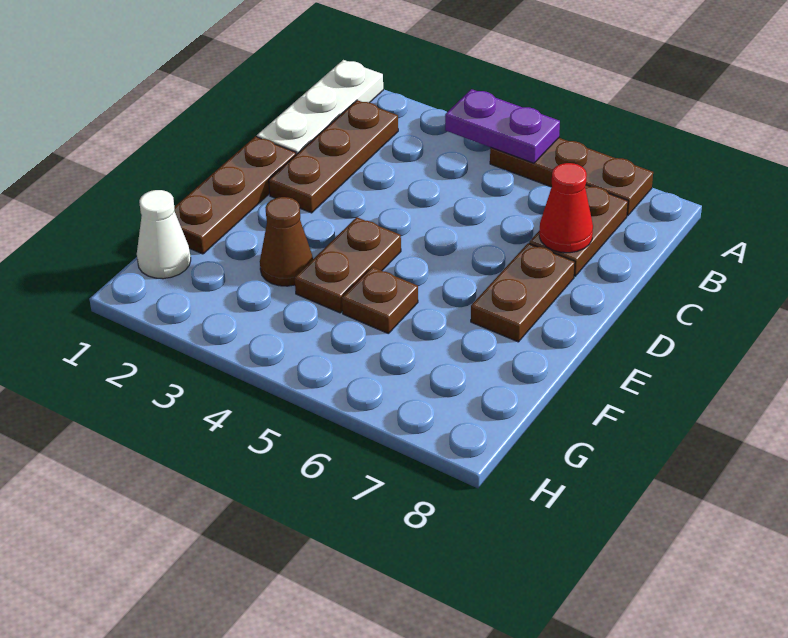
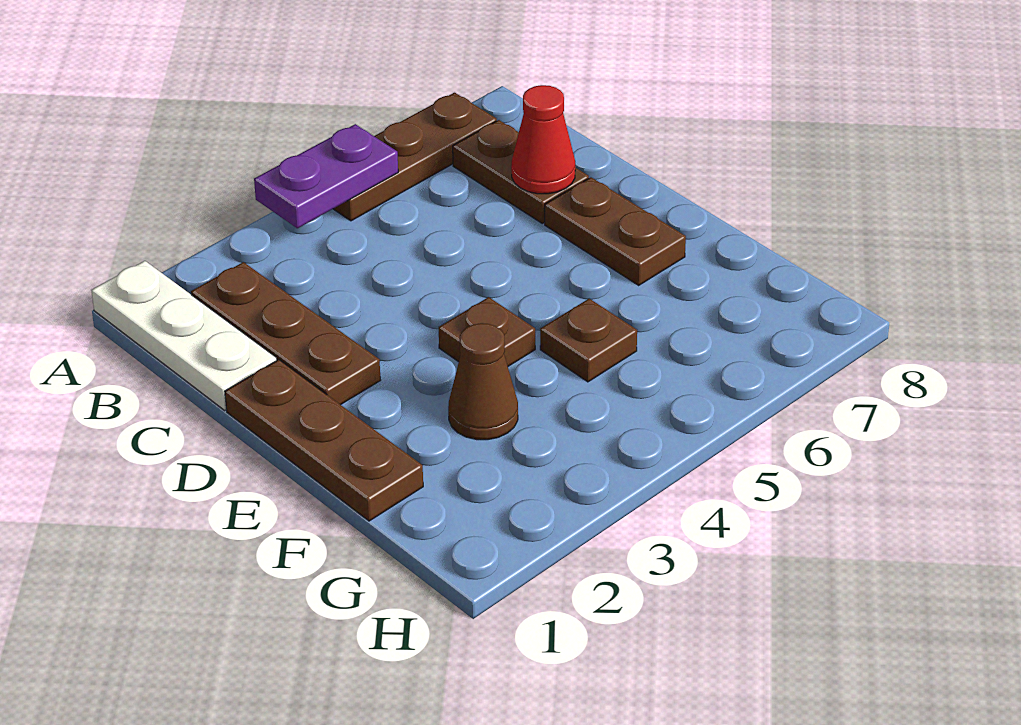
brown 1x2 plate [295,217,401,313] -> brown 1x1 plate [439,297,535,366]
white 1x1 cone [137,190,191,279] -> none

